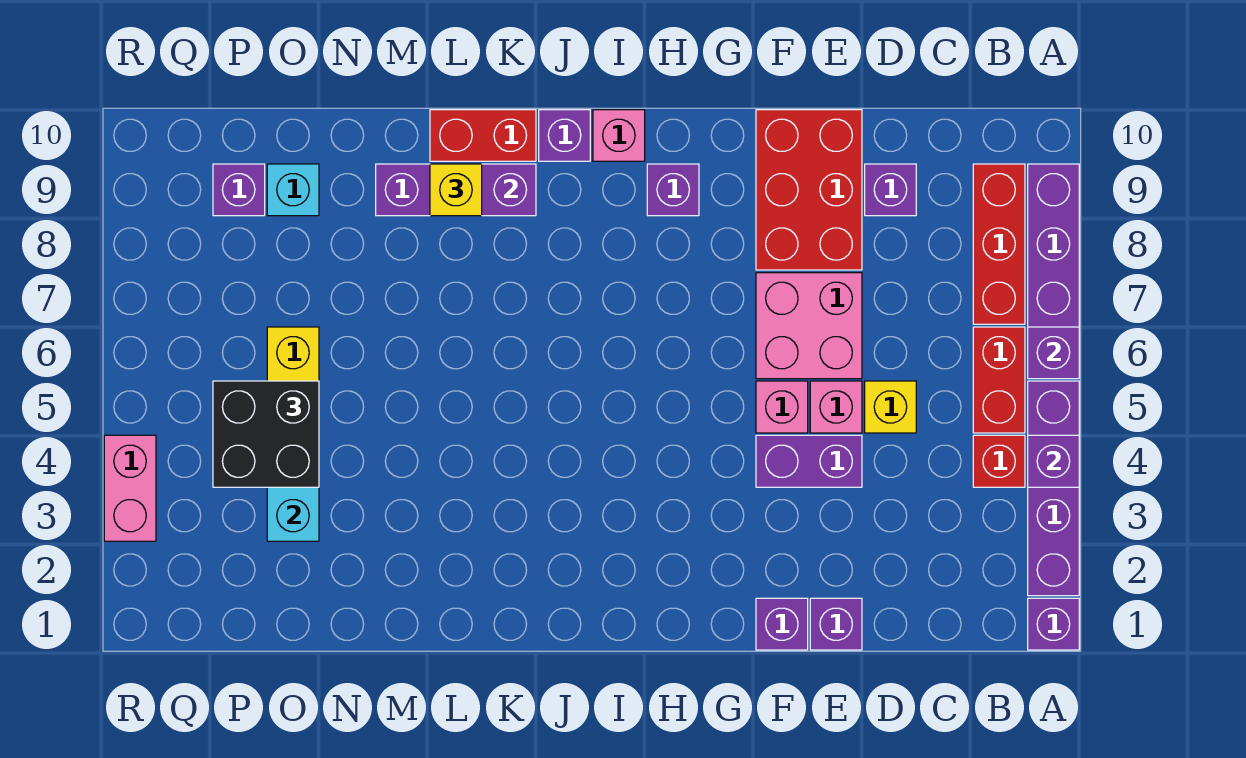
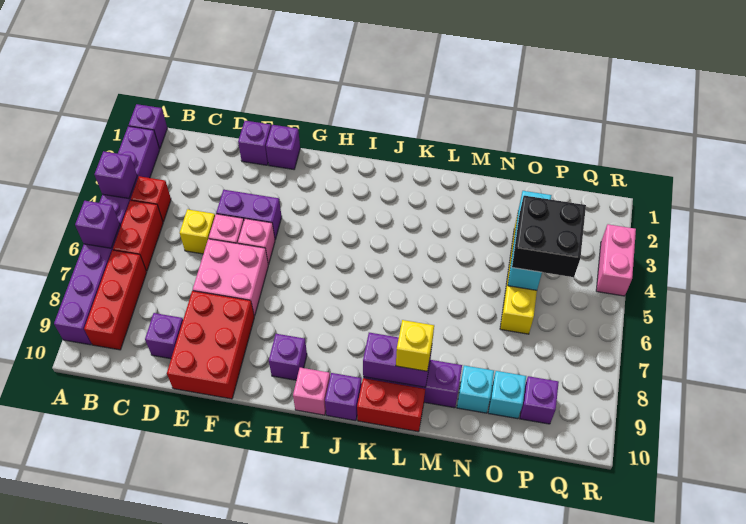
none -> cyan 1x1 brick [457,365,494,413]

